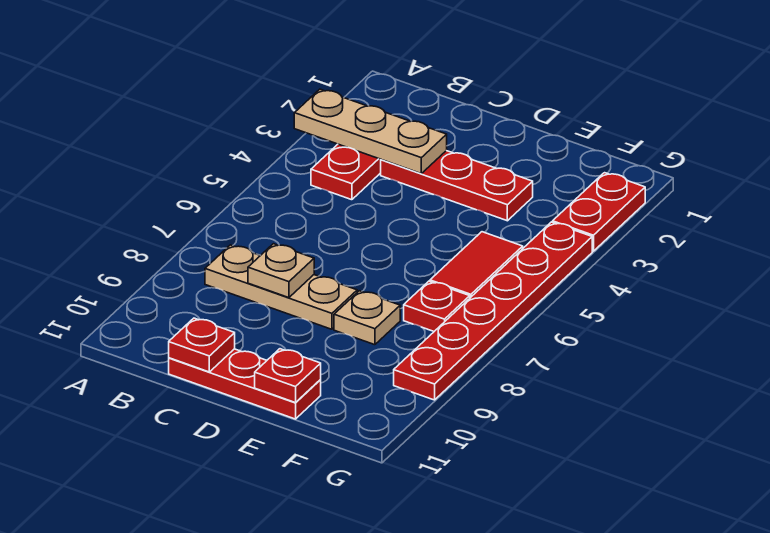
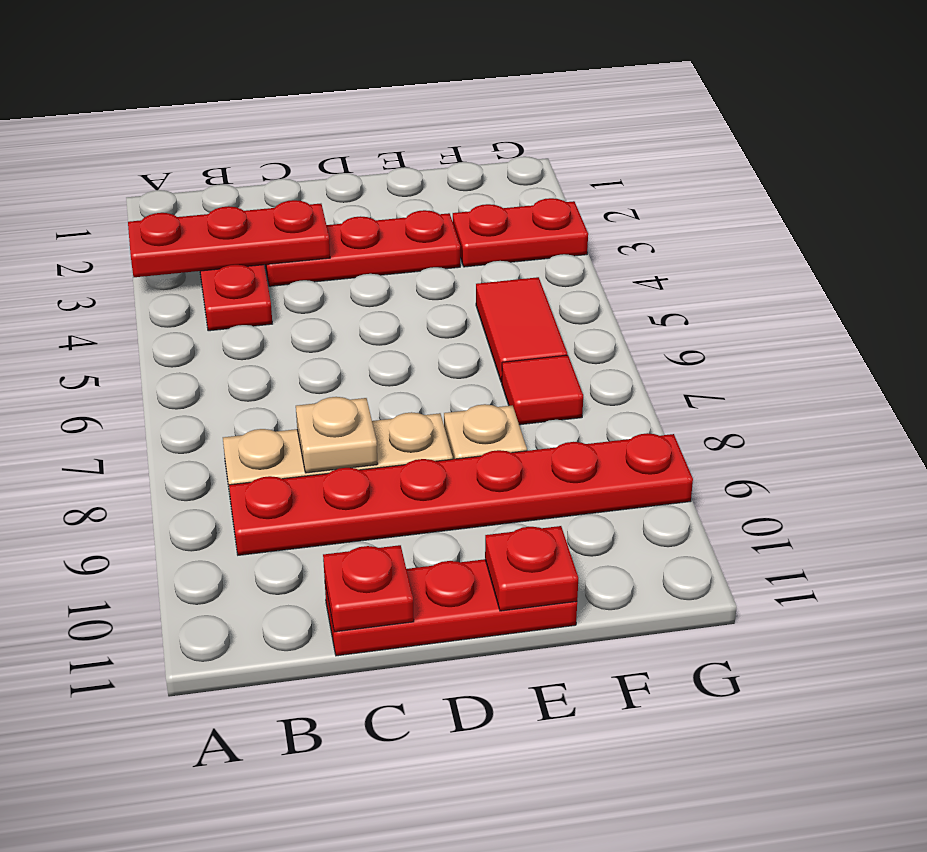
tan 1x3 plate [294,89,447,173] -> red 1x3 plate [128,200,330,277]
red 1x1 plate [404,281,470,331] -> red 1x1 tile [502,355,583,425]
red 1x2 plate [553,173,645,251] -> red 1x2 plate turned to [453,198,588,267]
red 1x6 plate [394,222,592,400] -> red 1x6 plate turned to [229,433,693,555]

